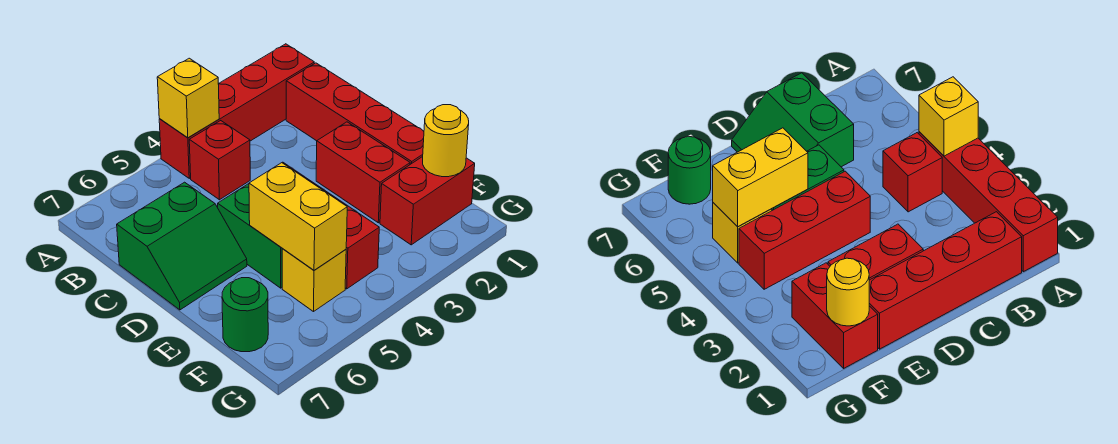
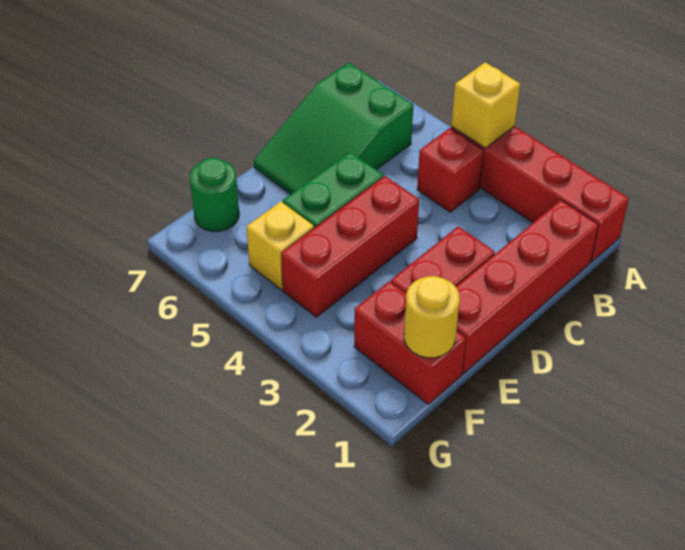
green 2x2 slope [117,182,247,310] -> green 2x3 slope [254,63,413,194]
yellow 1x2 brick [249,163,347,270] -> none

